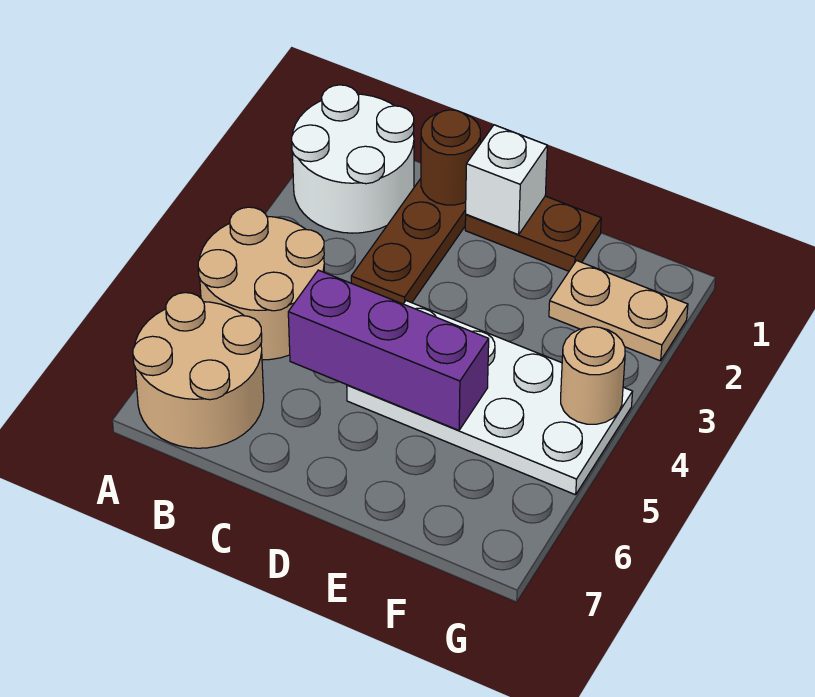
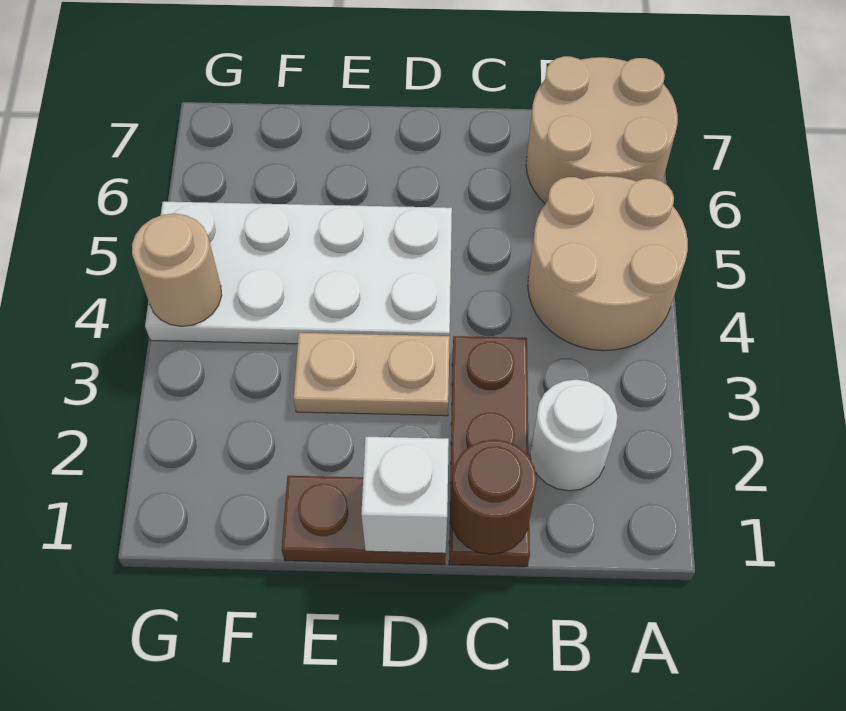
white 2x2 round brick [292,85,414,233] -> white 1x1 round brick [530,379,618,491]
purple 1x3 brick [288,270,489,430] -> none
tan 1x2 plate [549,261,688,361] -> tan 1x2 plate moved to [293,333,450,416]

